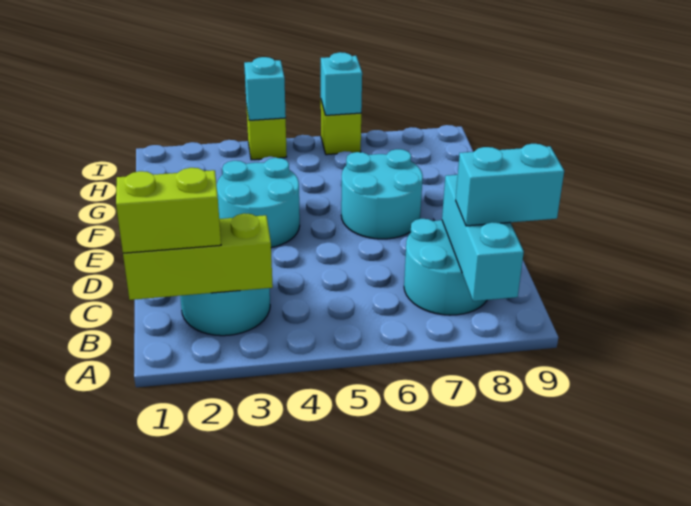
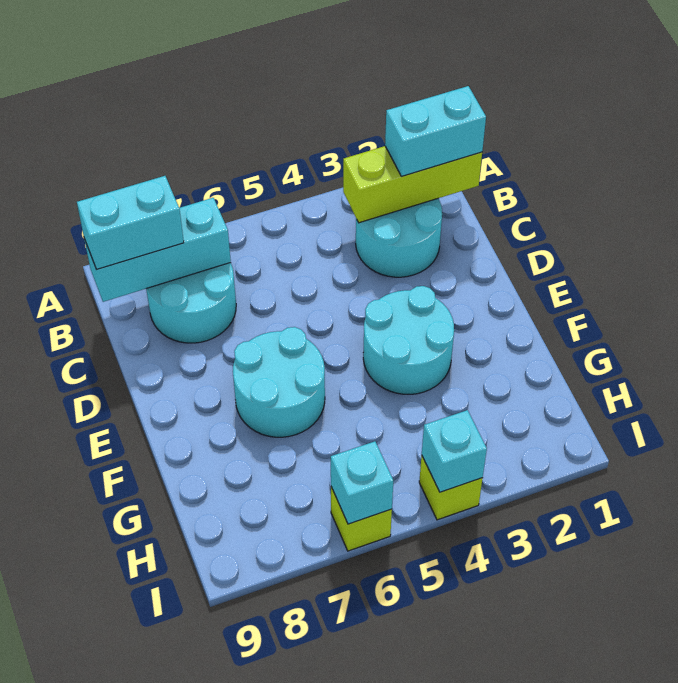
cyan 1x3 brick [442,175,524,301] -> cyan 1x3 brick turned to [84,198,231,302]
lime 1x2 brick [116,168,221,253] -> cyan 1x2 brick [385,86,486,176]

